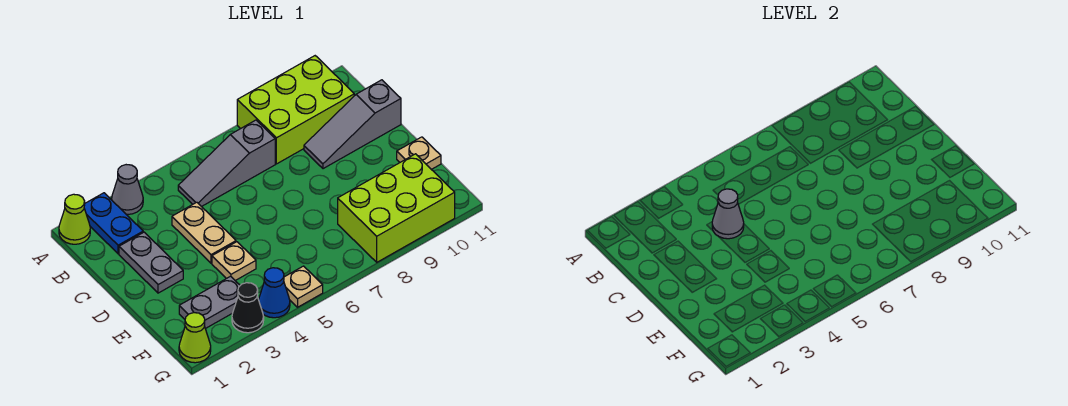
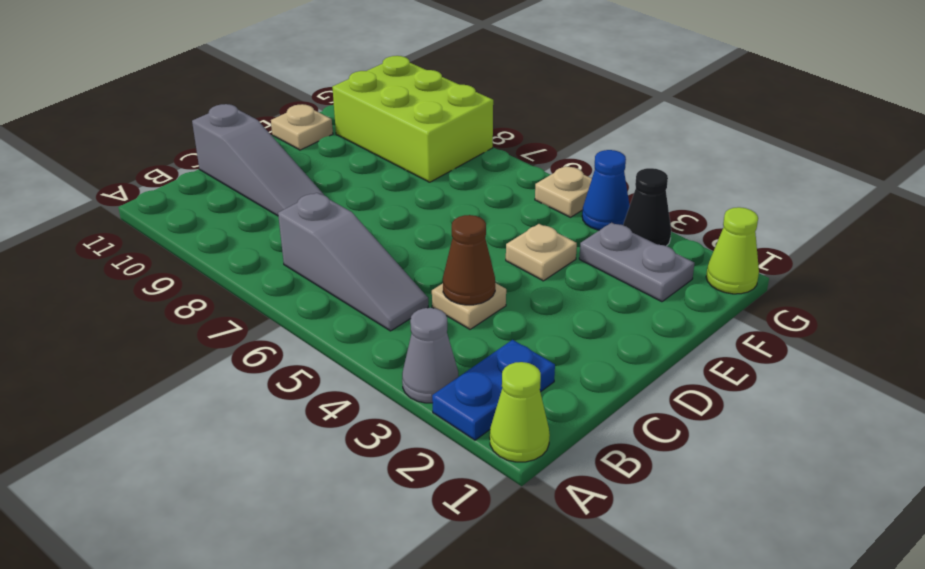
lime 2x3 brick [237,56,354,164] -> none
grey 1x2 plate [119,232,183,293] -> none
tan 1x2 plate [172,202,236,263] -> tan 1x1 plate [432,283,506,329]
grey 1x1 cone [712,189,744,239] -> brown 1x1 cone [443,215,495,305]

